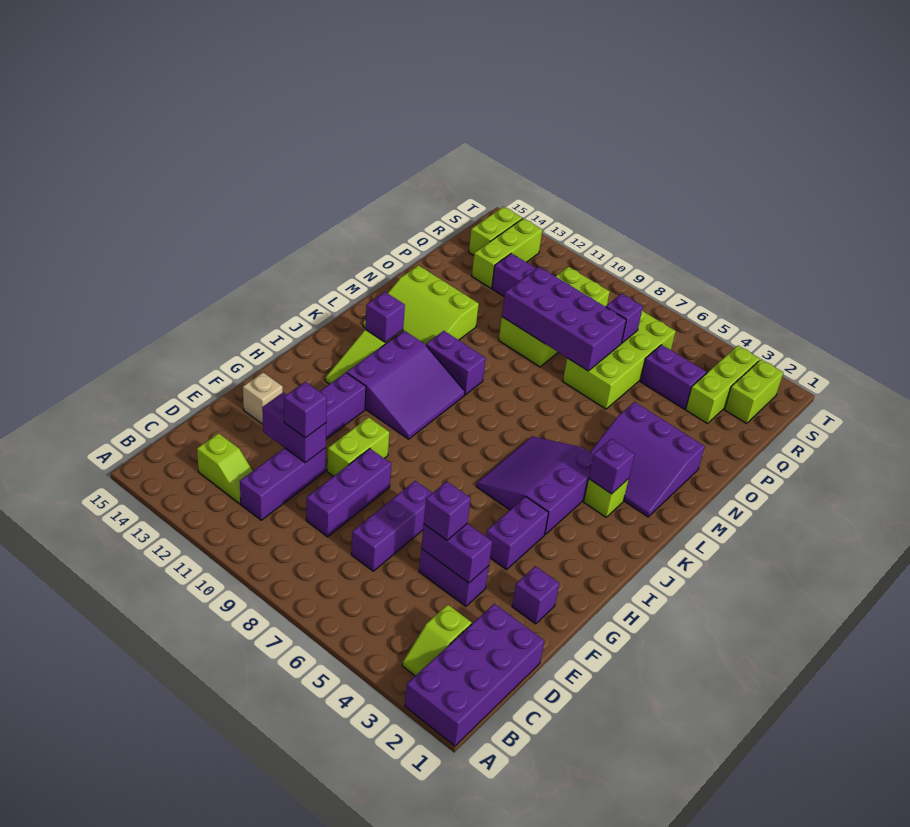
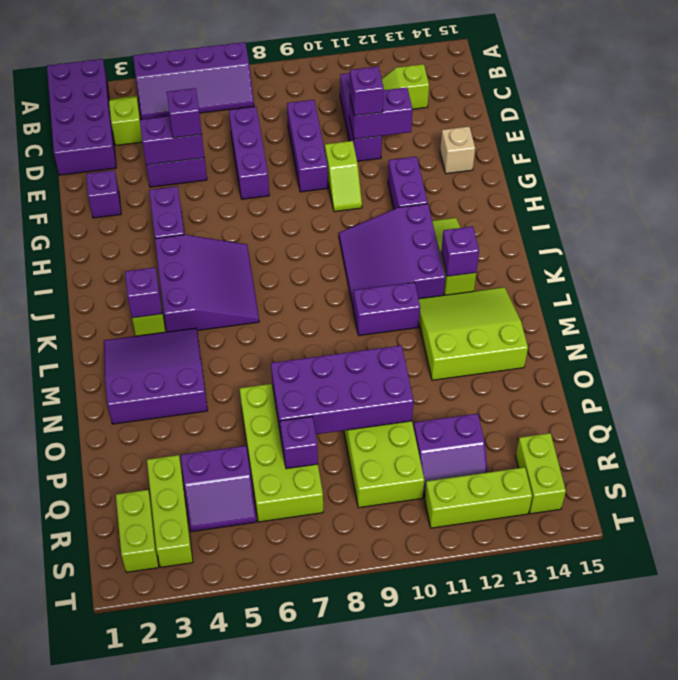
none -> purple 2x4 slope [133,42,254,119]
lime 1x2 brick [327,417,389,476] -> lime 1x2 slope [325,141,362,212]
lime 1x3 brick [472,218,542,288] -> lime 1x3 brick turned to [425,467,532,528]

